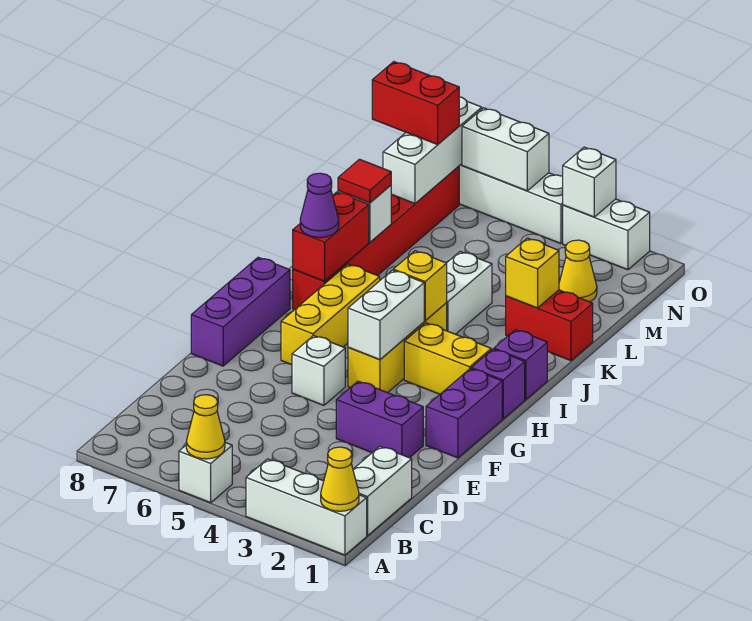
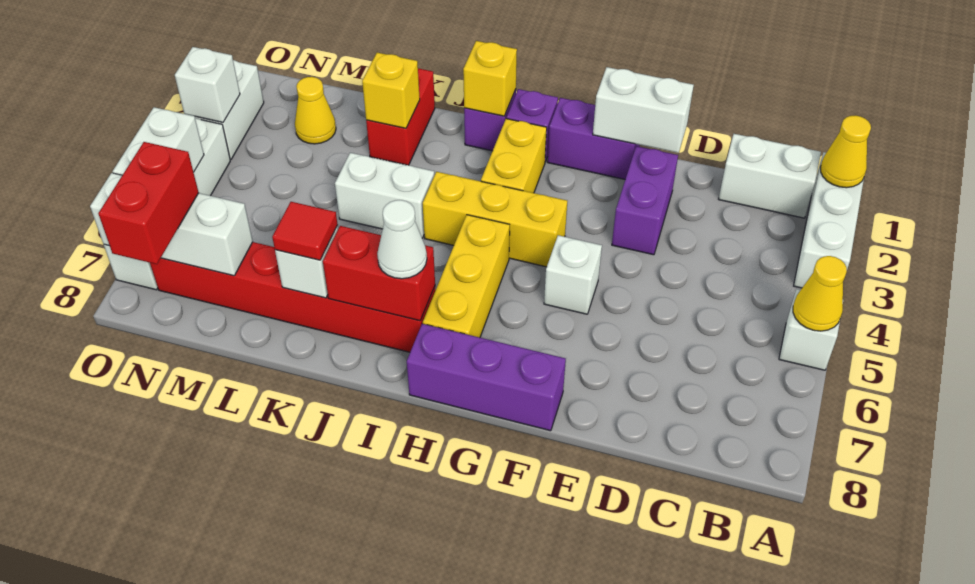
white 1x2 brick [348,270,424,359] -> white 1x2 brick moved to [593,67,694,153]
yellow 1x3 brick [281,264,380,364] -> yellow 1x3 brick turned to [423,215,510,338]
yellow 1x1 brick [393,251,447,321] -> yellow 1x1 brick moved to [463,41,517,116]
purple 1x1 cone [300,173,339,238] -> white 1x1 cone [377,200,427,279]

